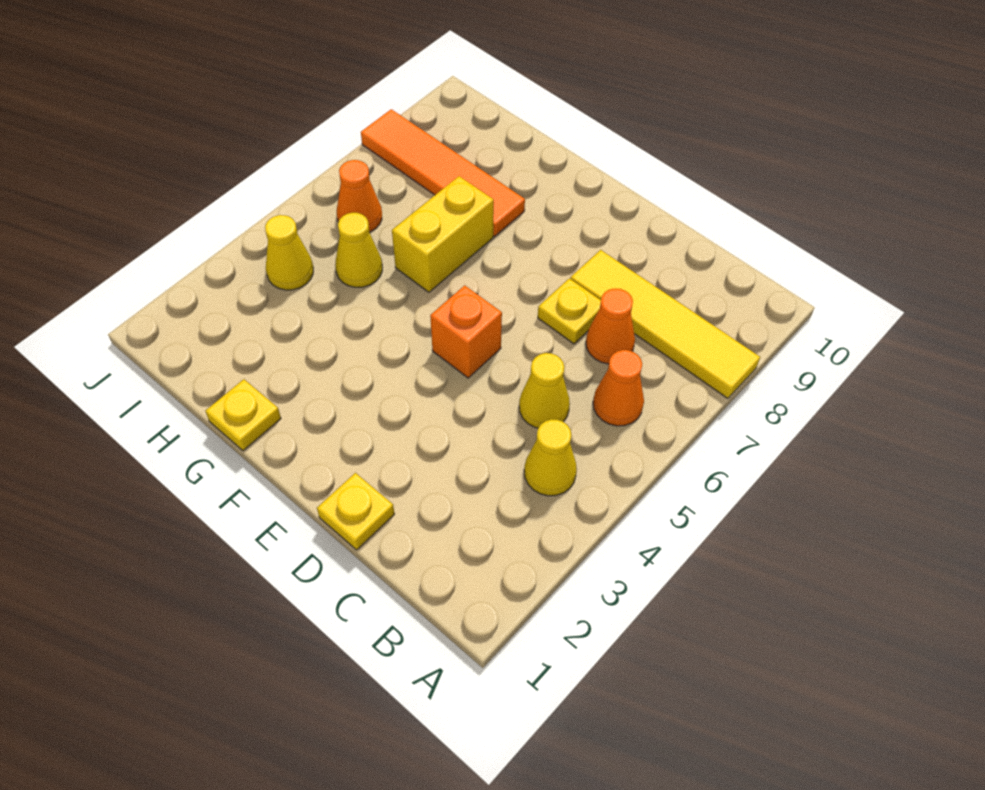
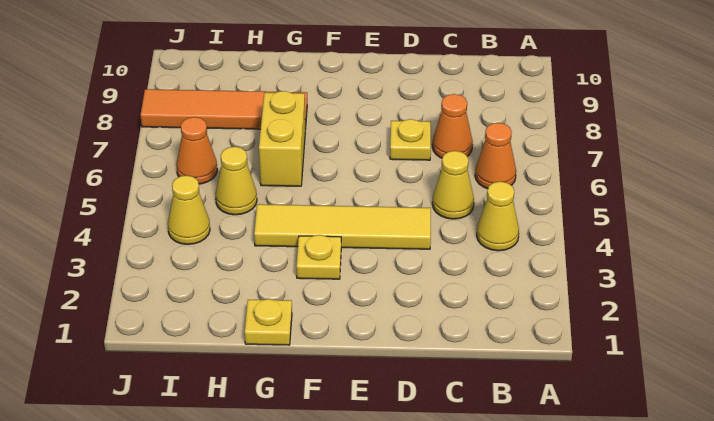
yellow 1x4 tile [571,250,760,398] -> yellow 1x4 tile moved to [254,204,431,249]
yellow 1x1 plate [317,473,394,550] -> yellow 1x1 plate moved to [296,235,341,279]
orange 1x1 brick [430,285,502,378] -> none

